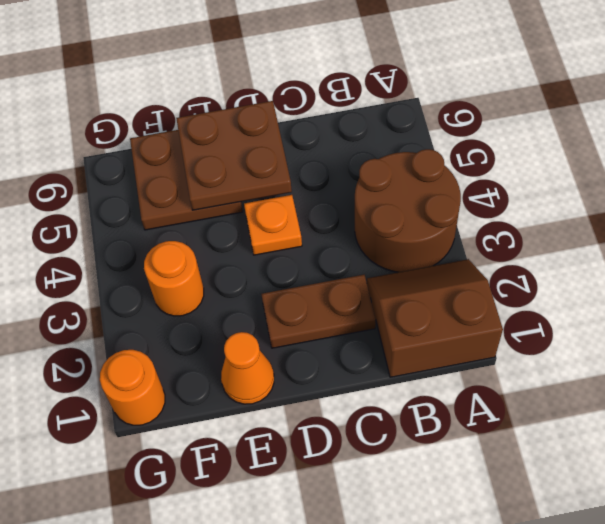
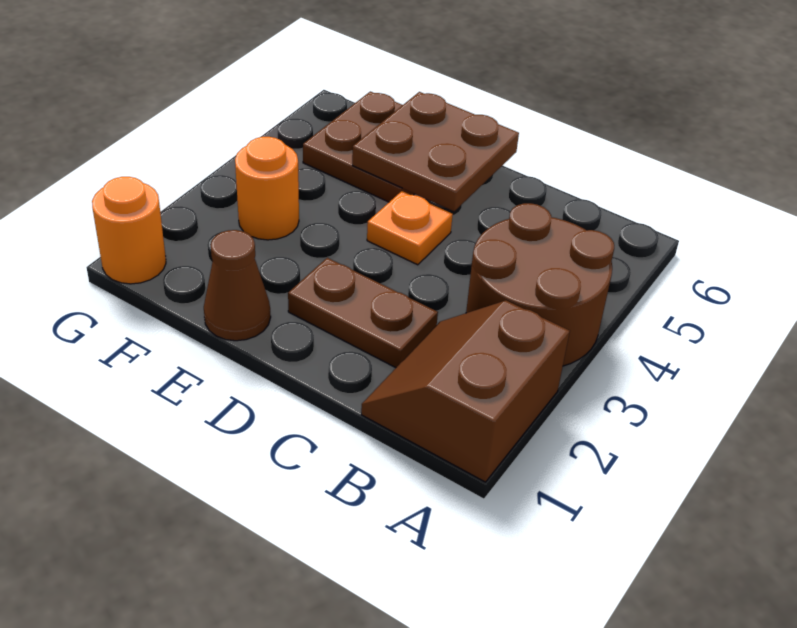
brown 2x2 slope [367,259,503,377] -> brown 2x2 slope turned to [361,301,570,482]
orange 1x1 cone [221,332,274,404] -> brown 1x1 cone [204,230,271,341]

